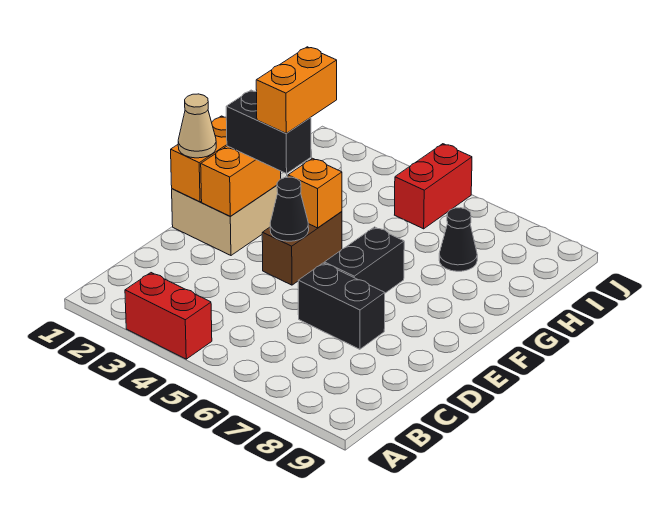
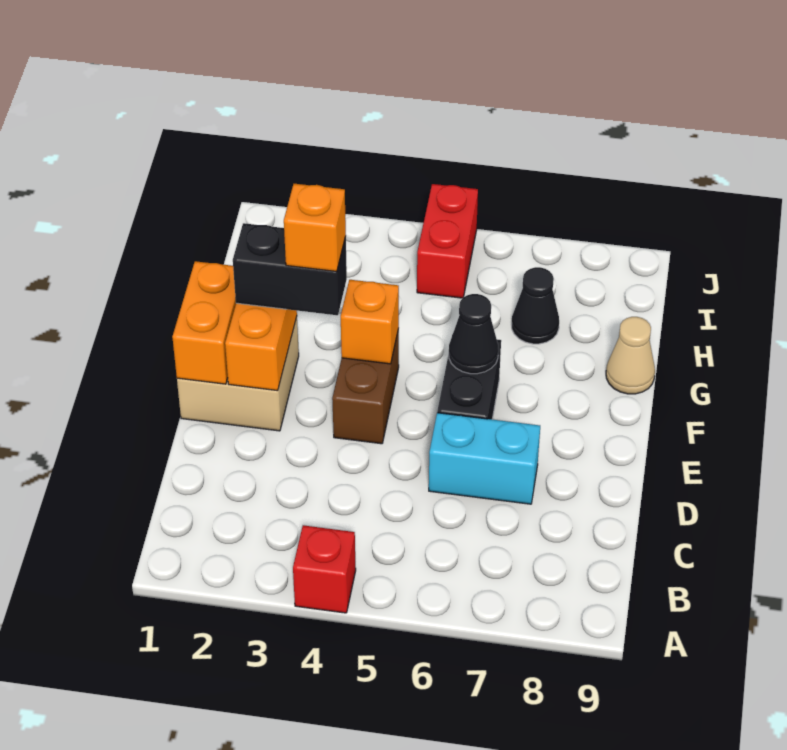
red 1x2 brick [125,273,212,359] -> red 1x1 brick [293,525,356,613]
black 1x2 brick [298,263,385,349] -> cyan 1x2 brick [429,413,540,504]
tan 1x1 cone [178,94,216,158] -> tan 1x1 cone moved to [606,317,655,394]
black 1x1 cone [270,177,309,241] -> black 1x1 cone moved to [449,294,498,374]
orange 1x2 brick [256,47,337,133] -> orange 1x1 brick [284,184,346,272]

